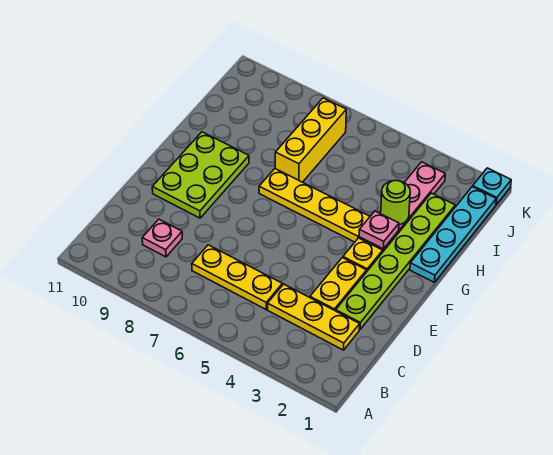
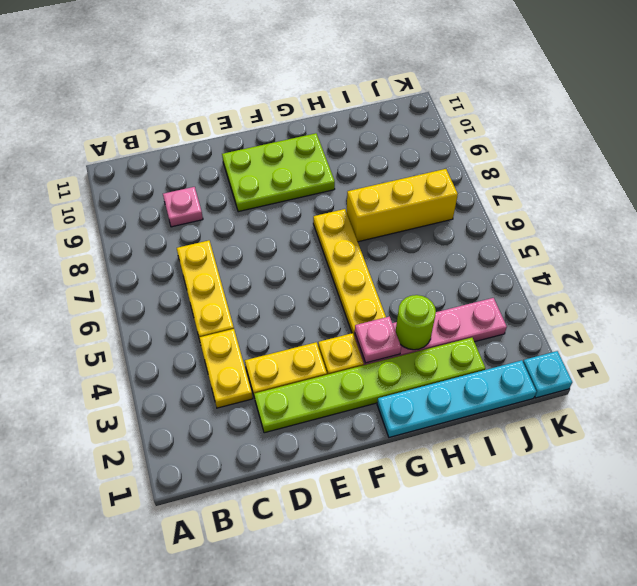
yellow 1x3 plate [268,284,360,350] -> yellow 1x2 plate [199,329,253,408]

